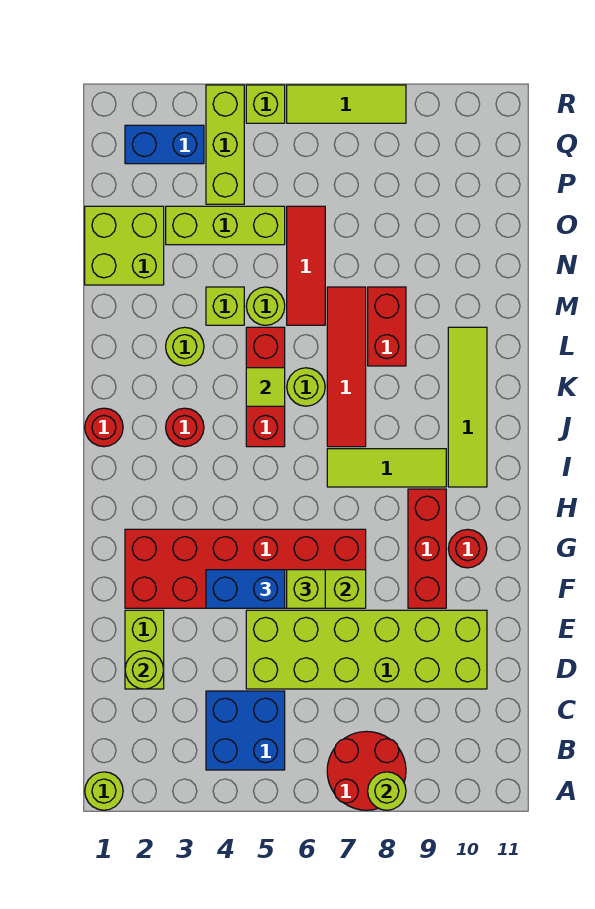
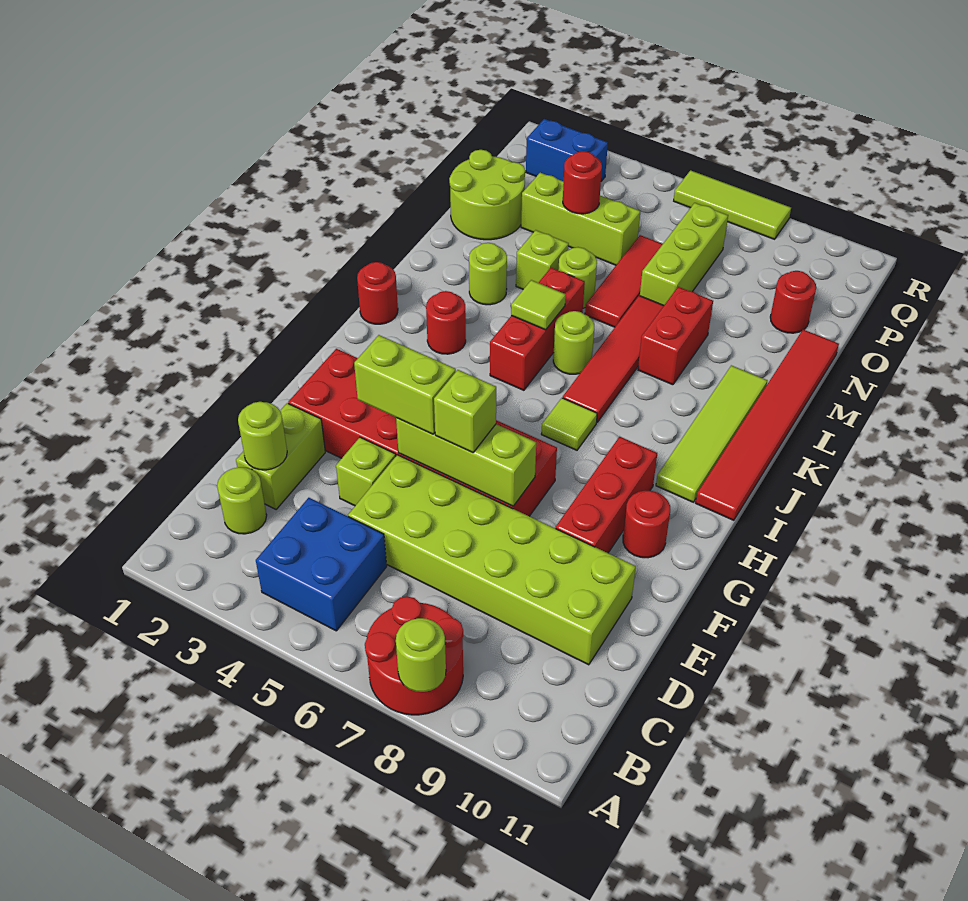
lime 1x1 round brick [85,772,123,810] -> lime 1x1 round brick moved to [217,467,267,534]
blue 1x2 brick [206,570,285,608] -> lime 1x2 brick [354,335,456,434]
lime 1x3 tile [327,449,446,487] -> lime 1x1 tile [541,398,597,450]
none -> red 1x6 tile [696,330,839,520]
lime 2x2 brick [85,206,164,285] -> lime 2x2 round brick [449,150,525,240]
none -> red 1x1 round brick [563,151,602,214]
none -> red 1x1 round brick [770,271,816,333]
lime 1x3 brick [206,85,244,204] -> lime 1x3 brick moved to [640,203,728,305]
lime 1x1 brick [246,85,285,123] -> lime 1x1 brick moved to [336,437,396,506]

